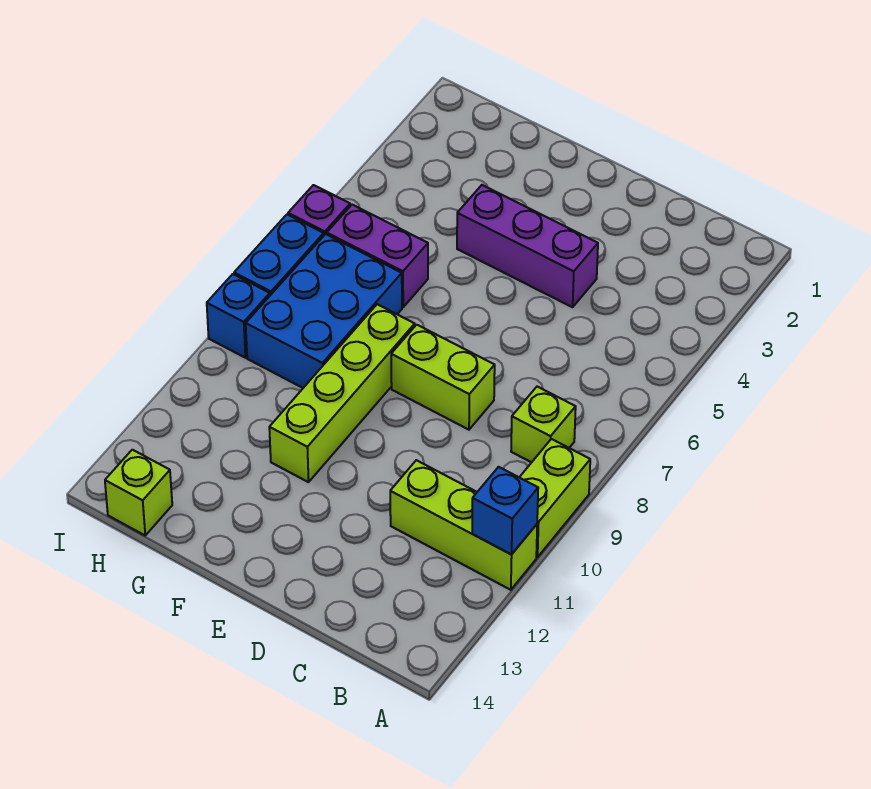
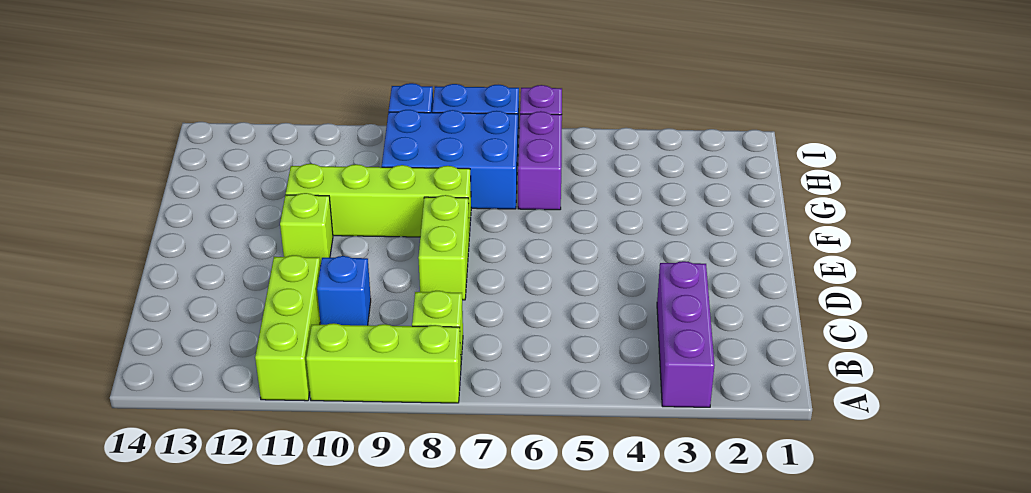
lime 1x2 brick [519,439,590,557] -> lime 1x3 brick [306,323,461,403]
blue 1x1 brick [472,467,538,555] -> blue 1x1 brick moved to [317,256,371,325]
purple 1x3 brick [457,185,598,307] -> purple 1x3 brick moved to [657,261,714,407]
lime 1x1 brick [105,450,172,535] -> lime 1x1 brick moved to [280,193,333,266]

